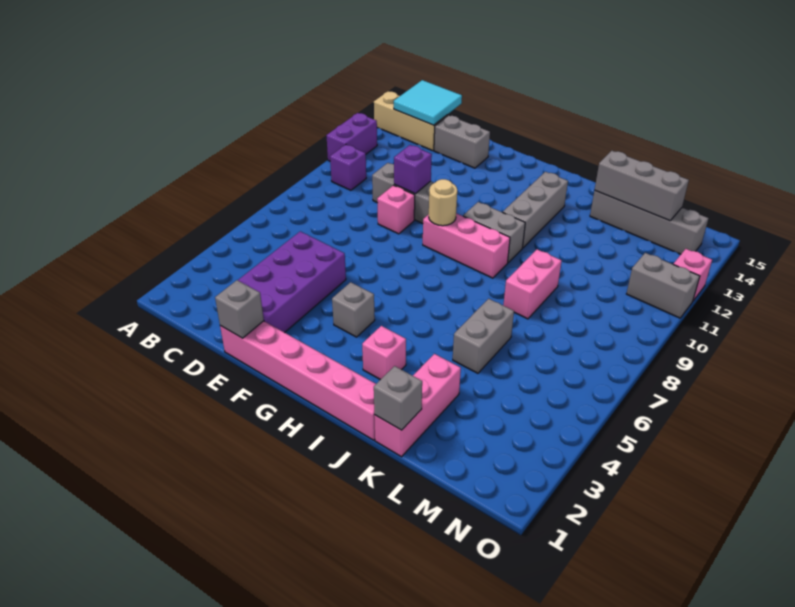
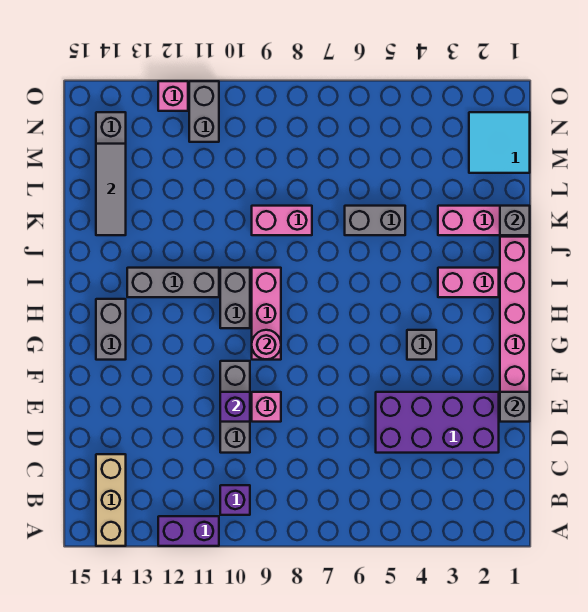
cyan 2x2 tile [394,80,462,125] -> cyan 2x2 tile moved to [469,112,530,173]
grey 1x2 brick [434,115,490,168] -> grey 1x2 brick moved to [96,299,126,360]
tan 1x1 round brick [429,179,457,226] -> pink 1x1 round brick [252,330,281,359]
pink 1x1 brick [362,326,406,380] -> pink 1x2 brick [438,268,499,297]
grey 1x3 brick [595,151,689,221] -> grey 1x3 tile [96,144,126,235]

